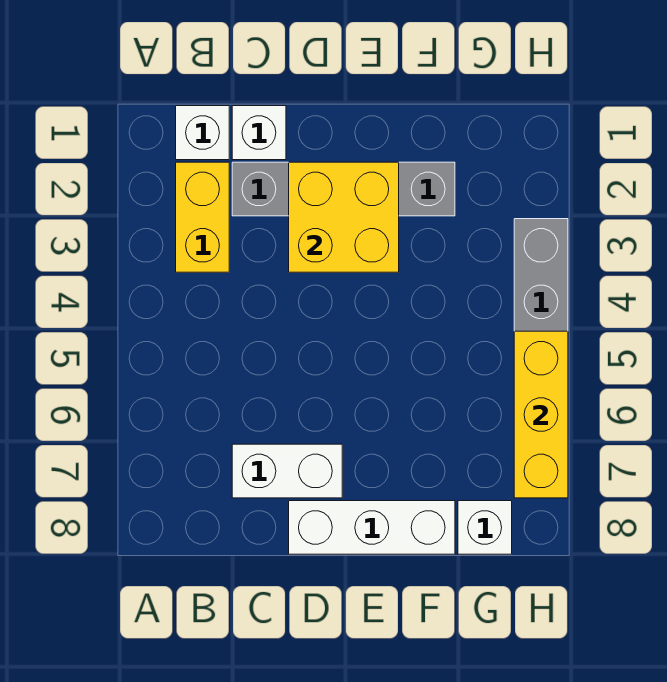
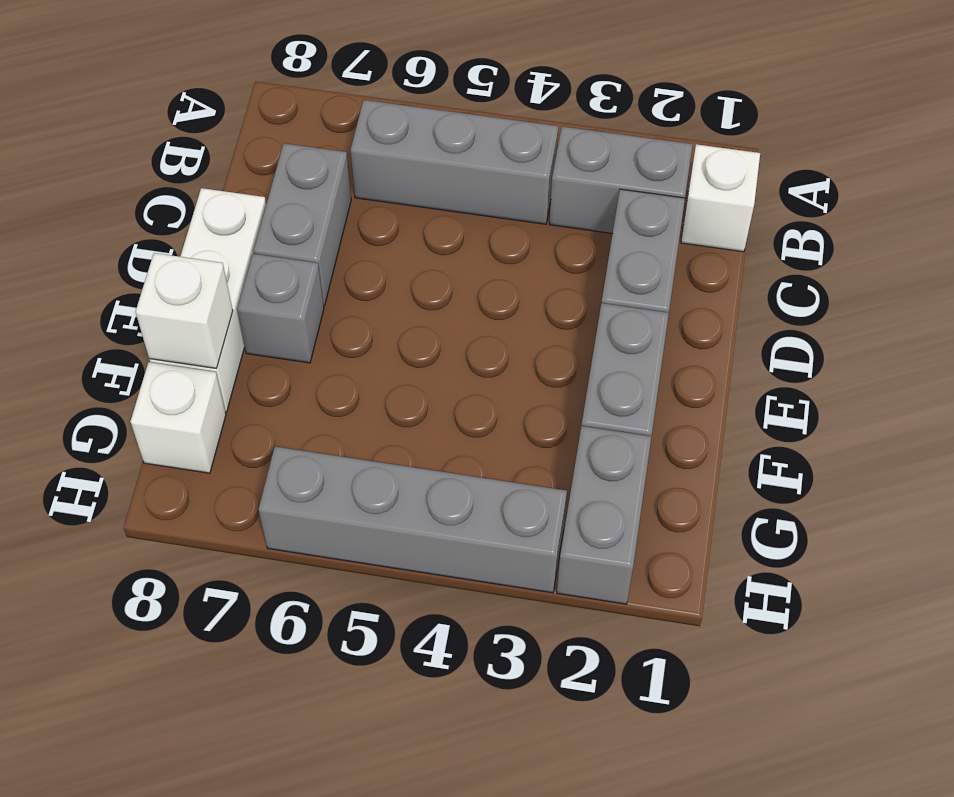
yellow 1x2 brick [176,162,229,272] -> grey 1x2 brick [549,126,693,234]
none -> grey 1x3 brick [351,100,558,224]
white 1x1 brick [232,106,286,160] -> white 1x1 brick moved to [136,253,233,368]
white 1x2 brick [232,444,342,498] -> grey 1x2 brick [253,143,351,306]
yellow 2x2 brick [289,162,399,272] -> none
none -> grey 1x1 brick [237,254,324,363]
none -> grey 1x2 brick [557,426,652,604]
yellow 1x3 brick [514,331,568,498] -> none

